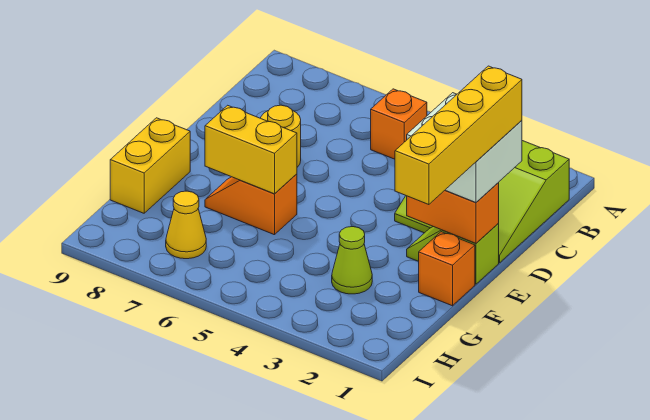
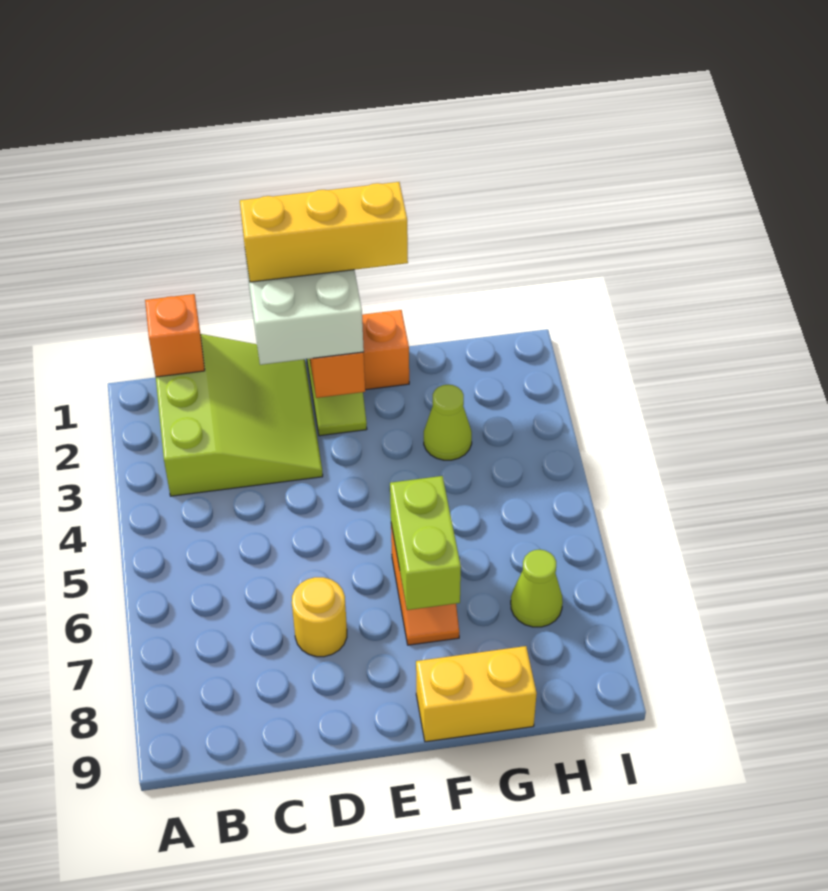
orange 1x1 brick [371,89,427,159] -> orange 1x1 brick moved to [145,294,205,377]
yellow 1x4 brick [395,66,522,205] -> yellow 1x3 brick [240,182,408,282]
yellow 1x2 brick [205,105,297,194] -> lime 1x2 brick [390,476,461,610]
yellow 1x1 cone [166,191,206,259] -> lime 1x1 cone [511,550,563,627]

